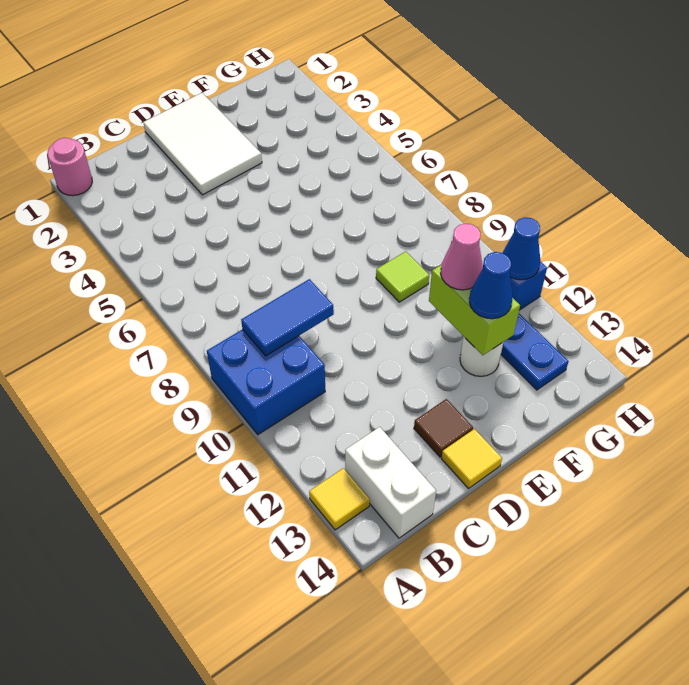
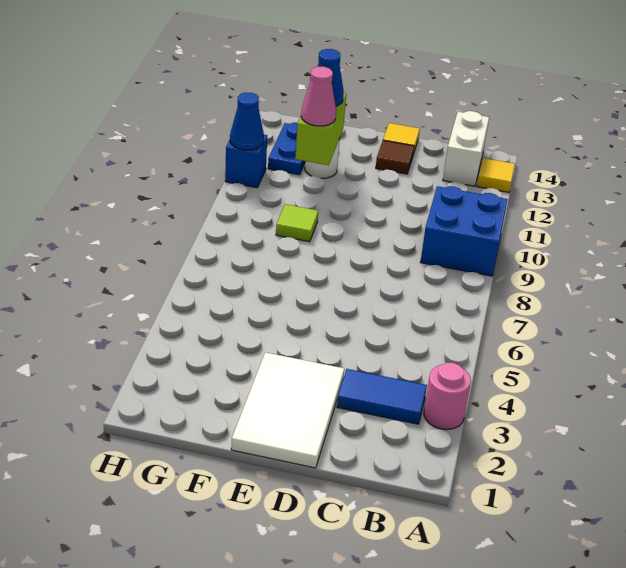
pink 1x1 round brick [48,138,92,196] -> pink 1x1 round brick moved to [424,363,471,430]
blue 1x2 tile [241,279,334,356] -> blue 1x2 tile moved to [337,369,427,424]

